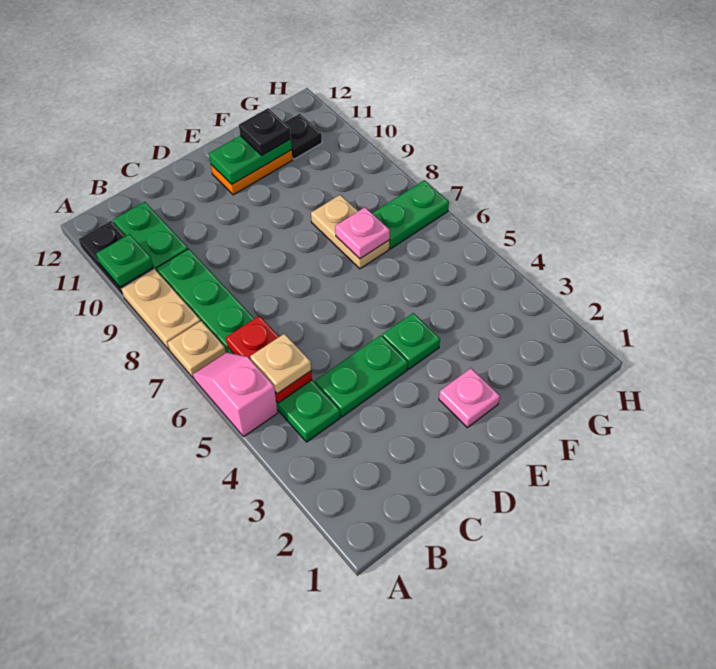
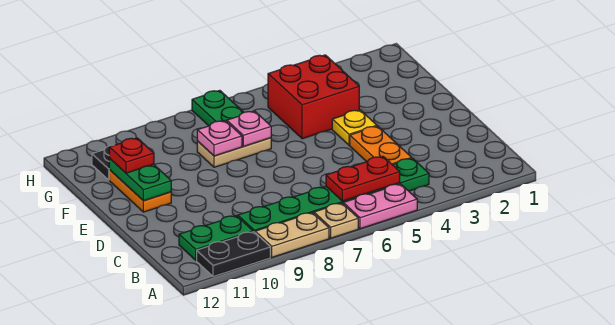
pink 1x2 slope [193,352,278,437] -> pink 1x2 plate [343,184,417,229]
green 1x1 plate [96,234,153,287] -> none
tan 1x1 plate [250,334,311,394] -> none
green 1x2 plate [315,335,408,417] -> orange 1x2 plate [350,126,412,165]
pink 1x1 plate [439,368,500,428] -> pink 1x1 plate moved to [197,121,242,156]
green 1x1 plate [382,313,440,369] -> yellow 1x1 plate [332,110,377,145]
none -> red 2x2 brick [268,55,359,139]
black 1x1 plate [239,108,291,155] -> red 1x1 plate [109,138,154,173]

